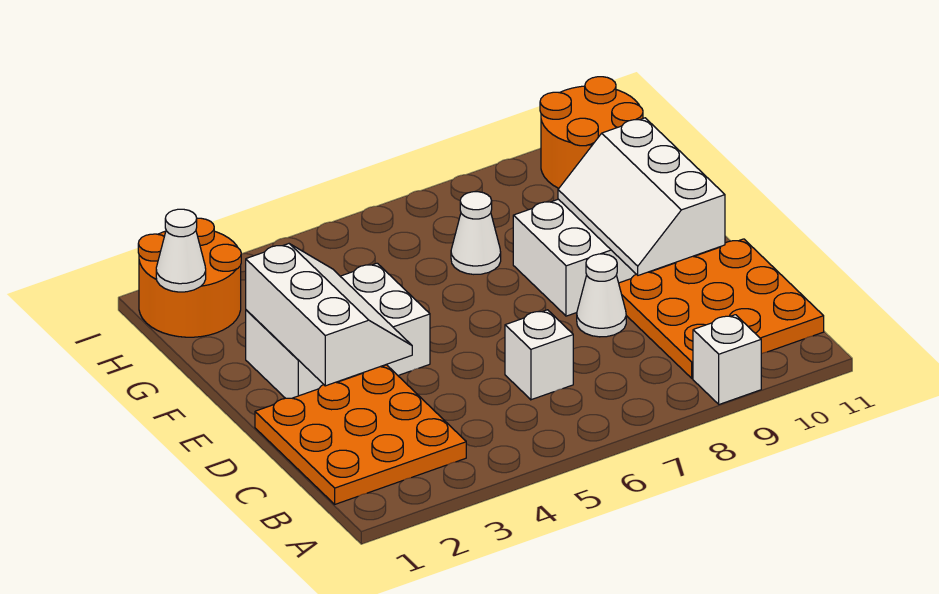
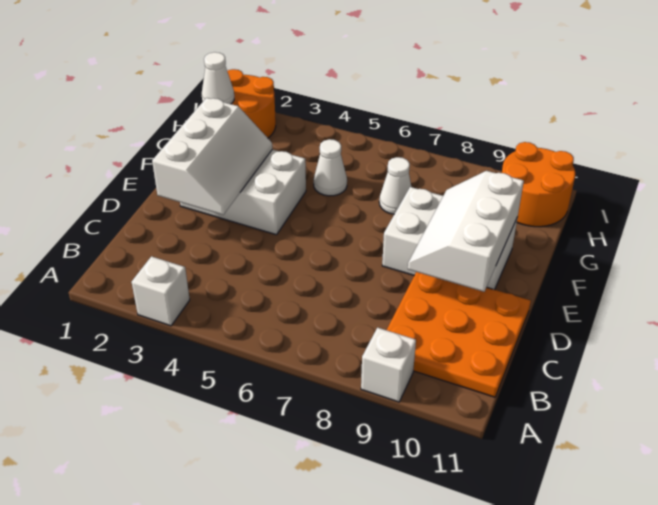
orange 3x3 plate [255,365,466,504] -> none
white 1x1 brick [505,310,573,400] -> white 1x1 brick moved to [132,256,190,326]
white 1x1 cone [577,254,626,337] -> white 1x1 cone moved to [314,139,347,196]

